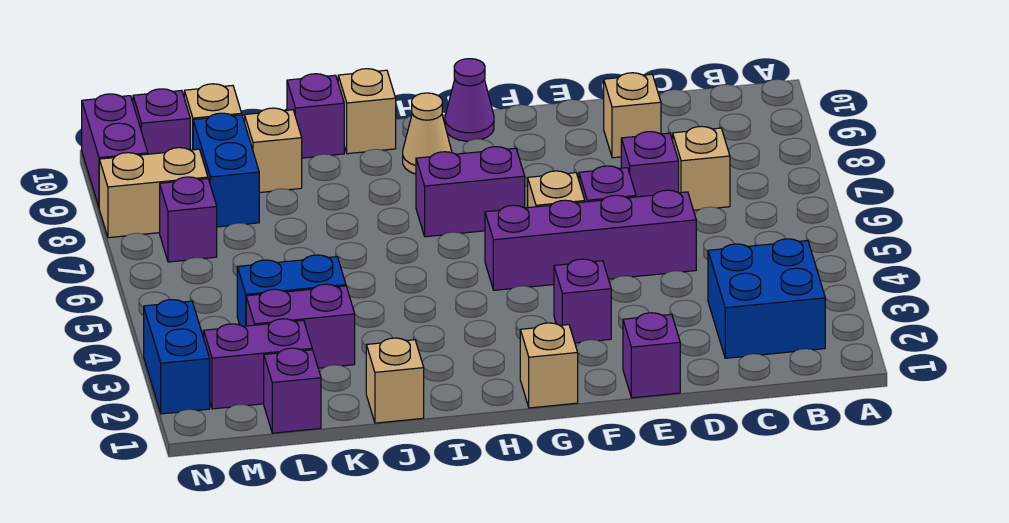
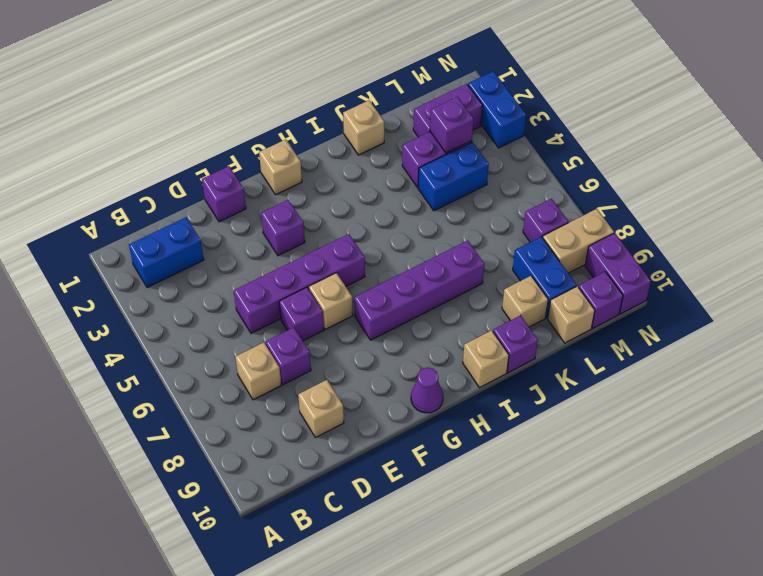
blue 2x2 brick [708,239,825,358] -> blue 1x2 brick [129,217,204,287]
purple 1x2 brick [416,147,525,237] -> purple 1x4 brick [354,241,484,340]
tan 1x1 cone [403,93,452,174] -> none
purple 1x1 brick [264,348,321,433] -> purple 1x1 brick moved to [430,97,474,153]

